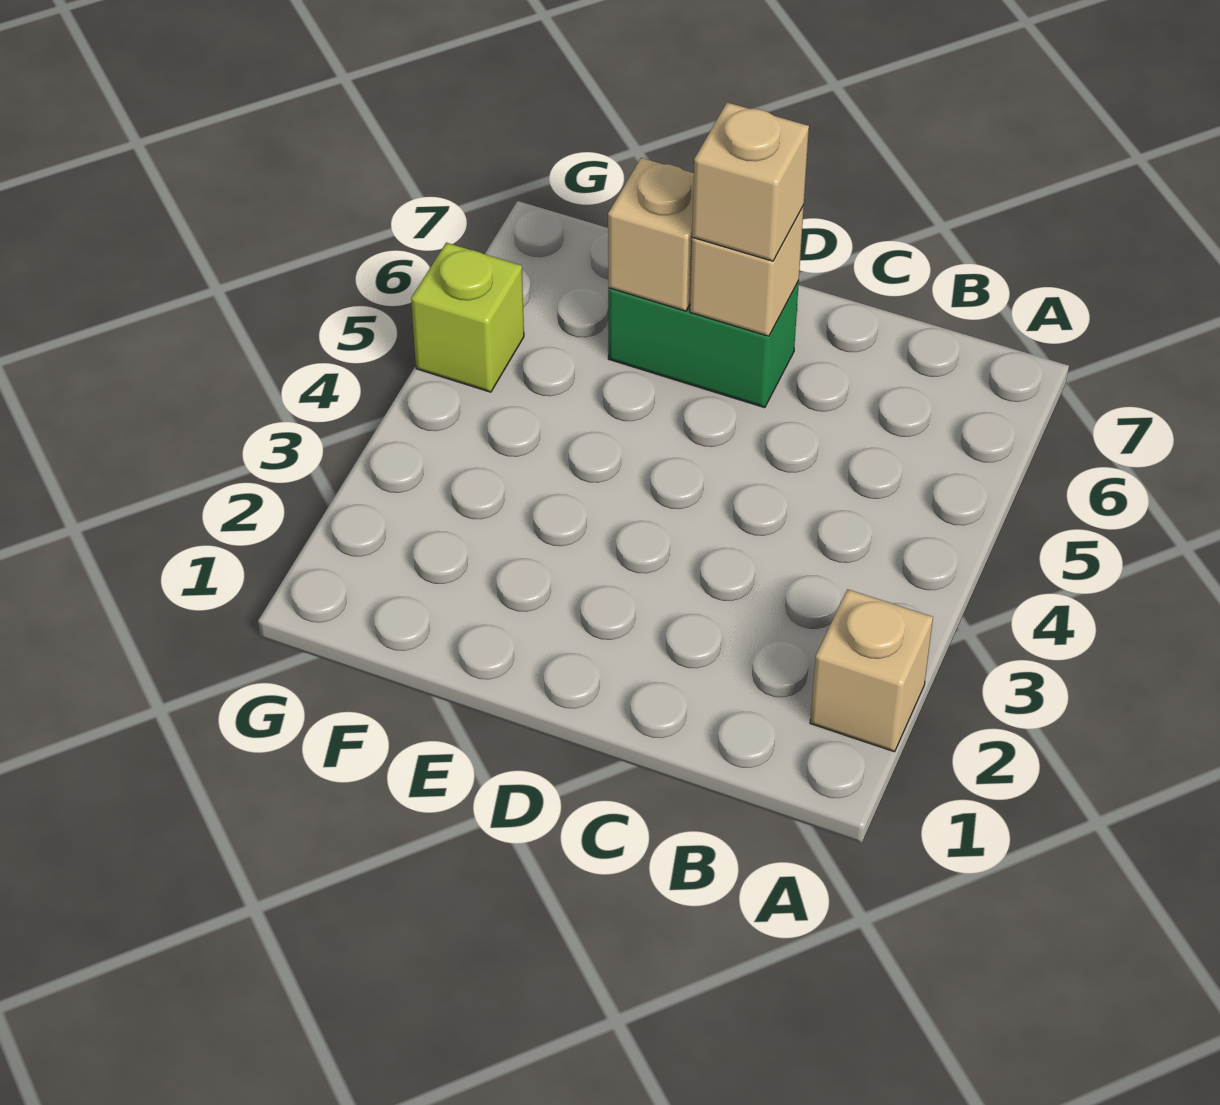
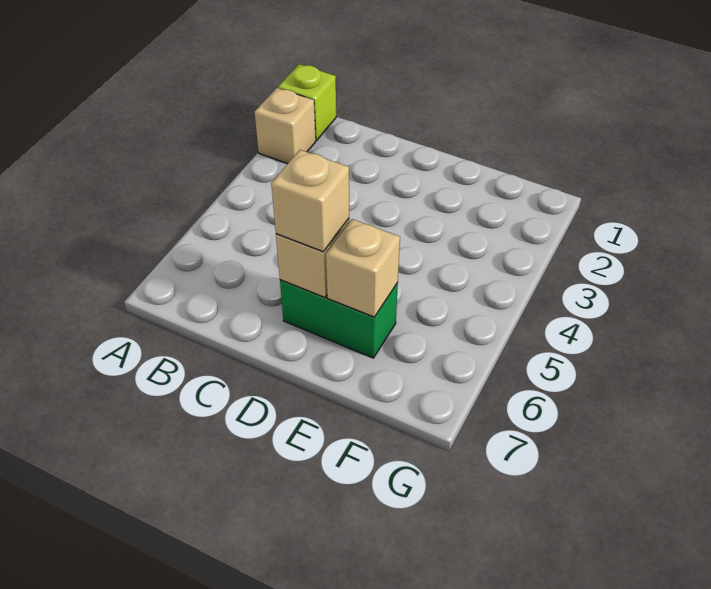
lime 1x1 brick [411,243,524,392] -> lime 1x1 brick moved to [278,64,336,140]

